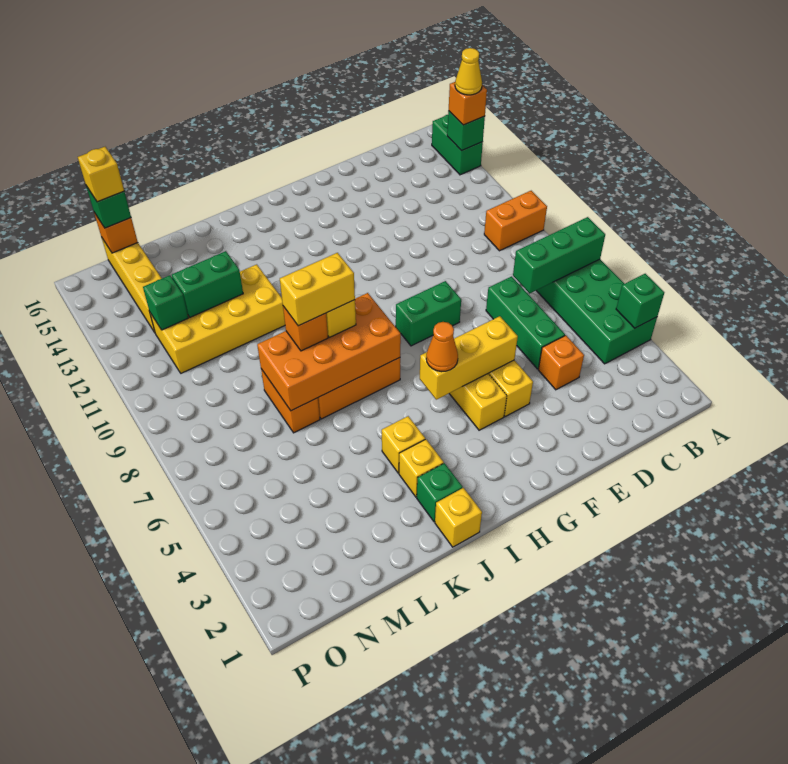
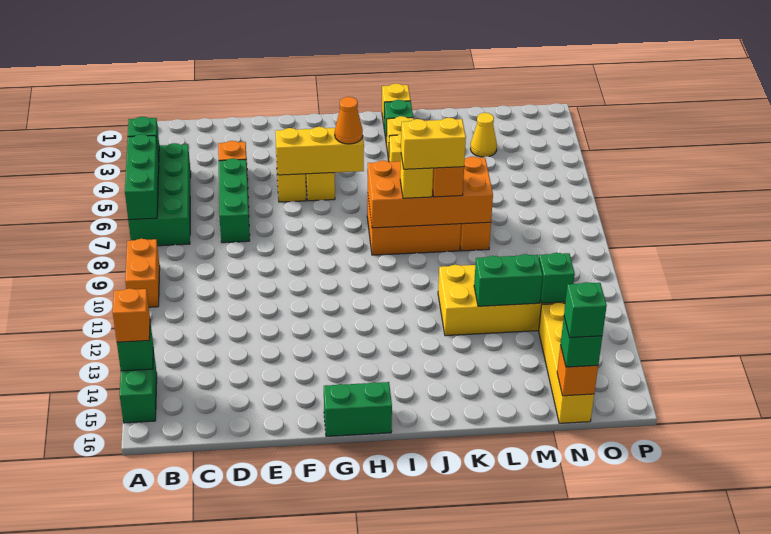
green 1x3 brick [513,217,605,293] -> green 1x3 brick turned to [125,134,159,220]
orange 1x2 brick [484,191,547,251] -> orange 1x2 brick turned to [125,239,160,307]
yellow 1x1 cone [455,48,482,95] -> yellow 1x1 cone moved to [470,113,497,157]
green 1x2 brick [396,281,461,346] -> green 1x2 brick moved to [324,382,392,437]
yellow 1x1 brick [78,147,124,202] -> green 1x1 brick [564,282,607,338]

